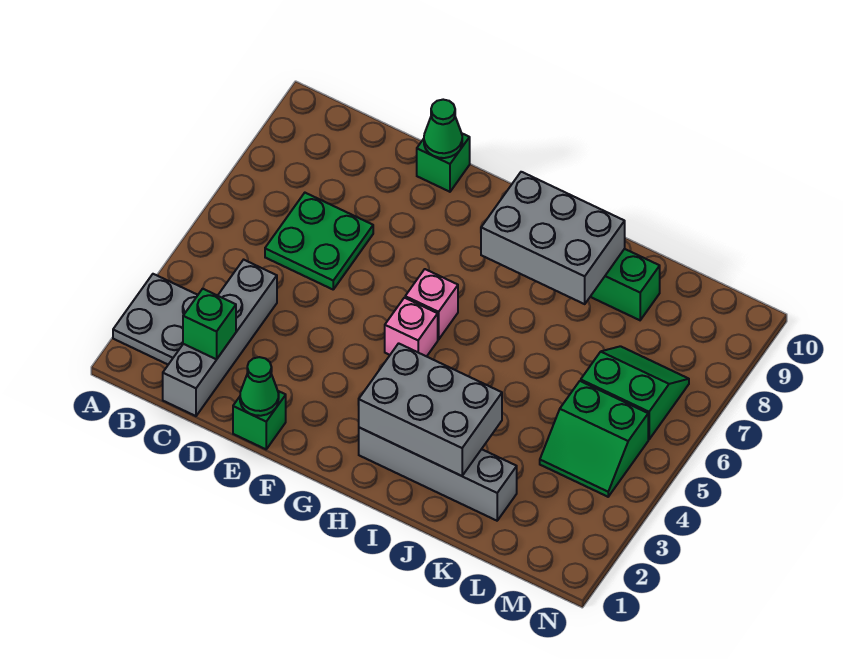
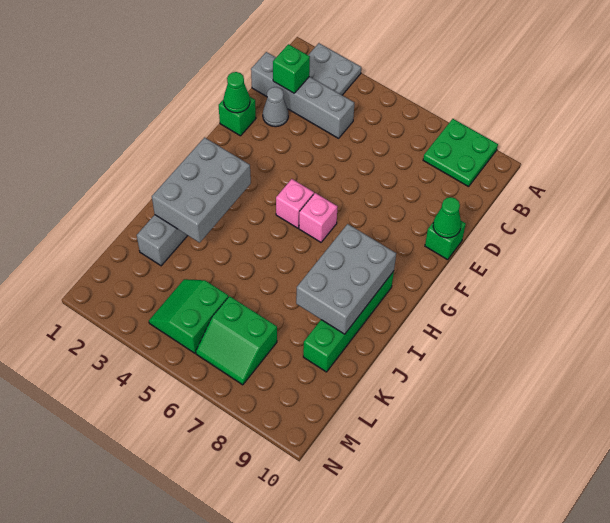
green 2x2 plate [265,193,373,289] -> green 2x2 plate moved to [423,119,498,187]
none -> grey 1x1 cone [263,87,288,127]
green 2x2 slope [581,346,689,440] -> green 2x2 slope turned to [196,296,277,385]

